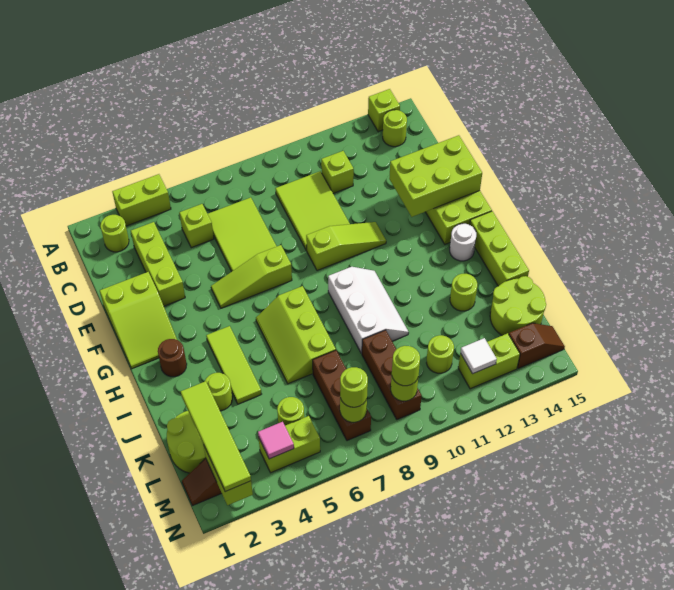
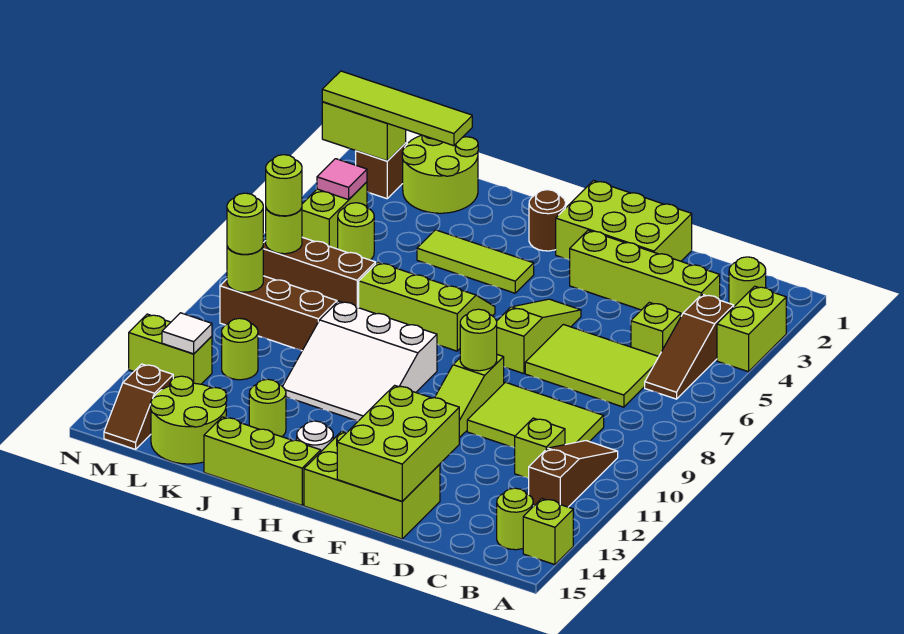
none -> brown 1x3 slope [645,294,734,399]
none -> brown 1x3 slope [528,441,618,507]
lime 1x3 brick [131,222,185,306] -> lime 1x4 brick [570,230,720,316]
lime 2x3 slope [100,272,177,369] -> lime 2x3 brick [556,181,692,261]
white 2x3 slope [328,267,409,354] -> white 3x3 slope [282,301,437,421]
lime 1x1 round brick [205,373,232,411] -> lime 1x1 round brick moved to [460,309,497,371]
lime 1x2 brick [458,333,520,389] -> lime 1x2 brick turned to [129,314,212,384]

